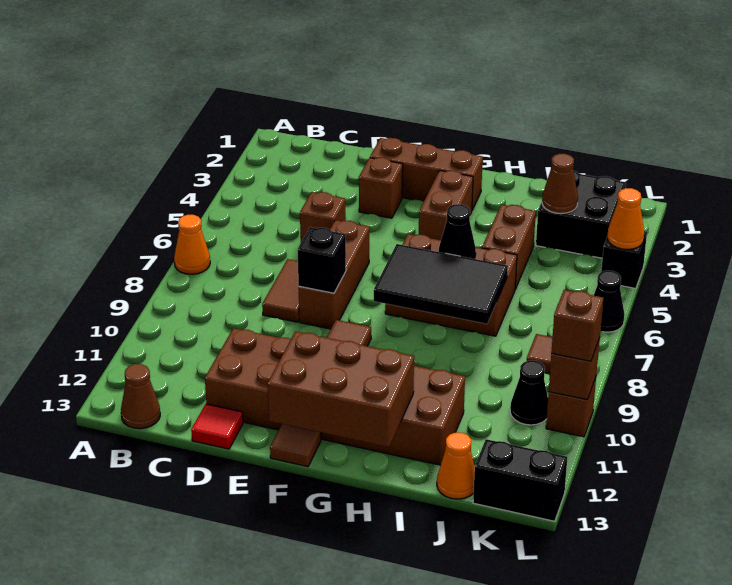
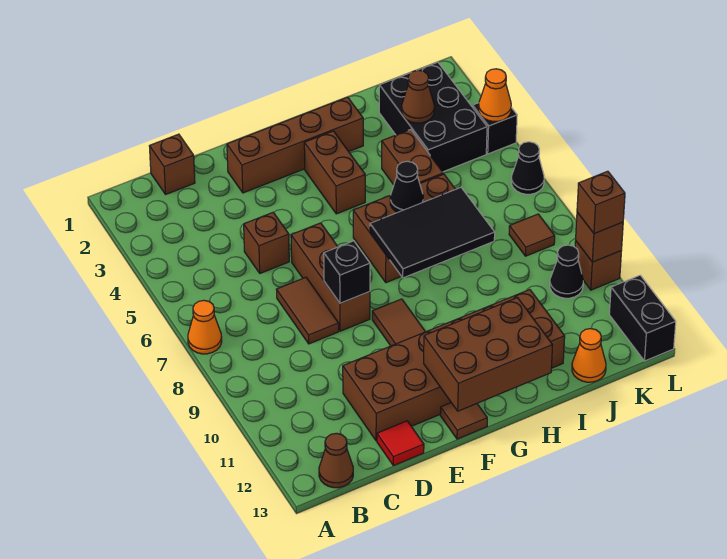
brown 1x3 brick [370,138,483,210] -> brown 1x4 brick [227,97,363,193]
brown 1x1 brick [359,158,403,218] -> brown 1x1 brick moved to [149,134,195,194]
black 2x2 brick [536,171,626,258] -> black 2x3 brick [379,62,487,172]
black 1x2 brick [473,439,567,521] -> black 1x2 brick turned to [609,275,676,361]

